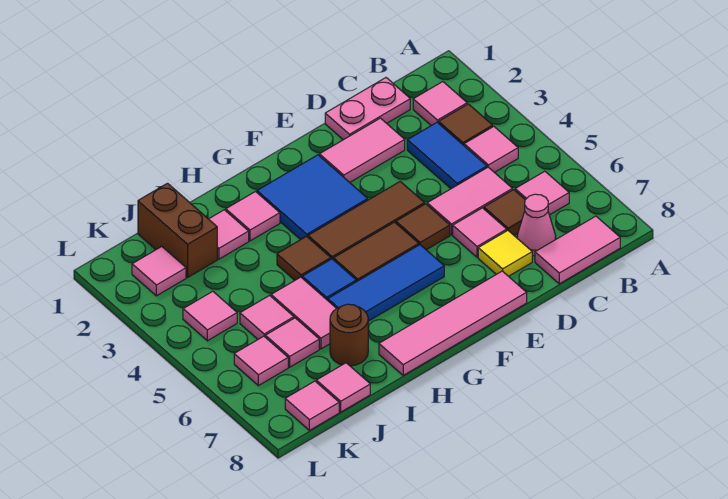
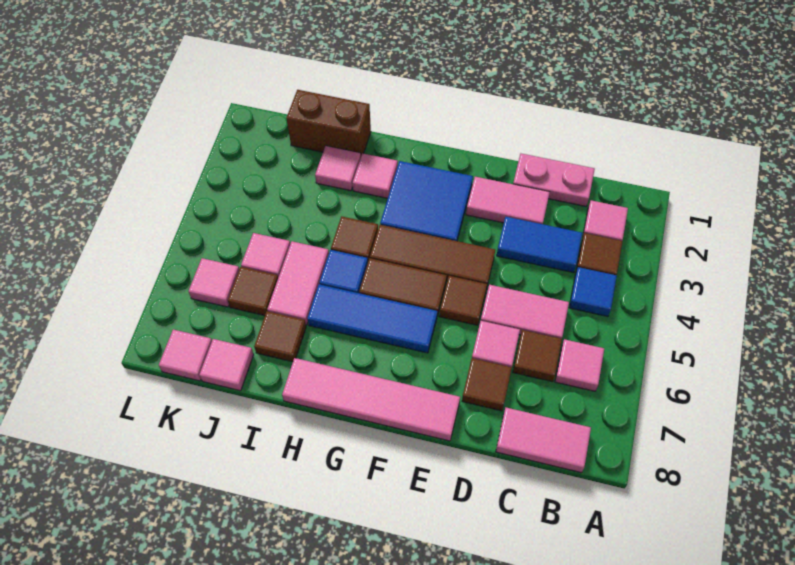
pink 1x1 tile [464,127,518,172] -> blue 1x1 tile [569,267,617,317]
blue 1x2 tile [407,122,487,189] -> blue 1x2 tile turned to [497,217,582,273]
pink 1x1 cone [517,194,556,256] -> none
yellow 1x1 tile [478,231,532,276] -> brown 1x1 tile [462,358,512,411]
brown 1x1 round brick [330,304,368,366] -> brown 1x1 tile [254,311,306,362]
brown 1x2 brick [138,183,217,277] -> brown 1x2 brick turned to [286,90,371,155]
pink 1x1 tile [265,318,319,367] -> brown 1x1 tile [228,267,278,316]
pink 1x1 tile [132,247,186,296] -> none
pink 1x1 tile [183,291,237,341] -> none

